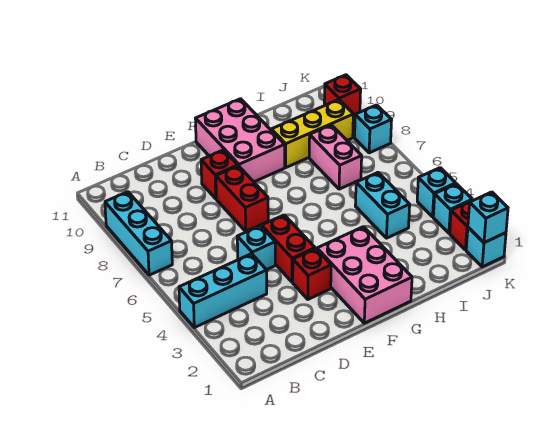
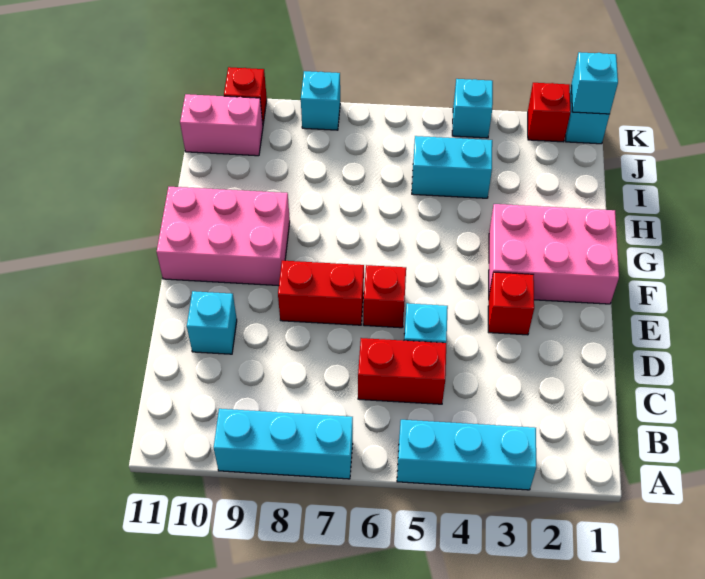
cyan 1x3 brick [179,254,267,328] -> cyan 1x3 brick turned to [397,420,536,490]
red 1x2 brick [262,215,315,282] -> red 1x2 brick moved to [358,338,446,404]
red 1x1 brick [201,150,238,199] -> red 1x1 brick moved to [363,265,406,328]
yellow 1x3 brick [271,100,353,167] -> none
pink 1x2 brick [309,125,362,189] -> pink 1x2 brick moved to [180,94,263,156]
cyan 1x1 brick [433,184,472,233] -> cyan 1x1 brick moved to [187,291,237,354]

